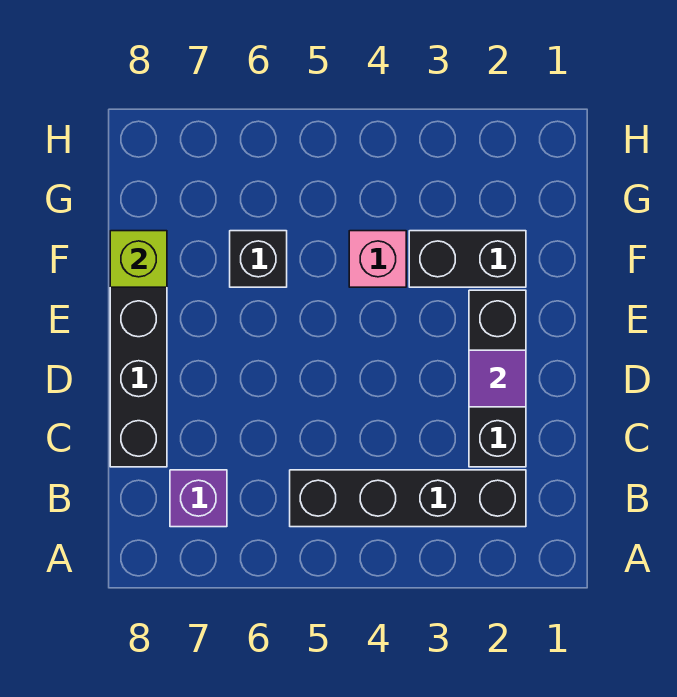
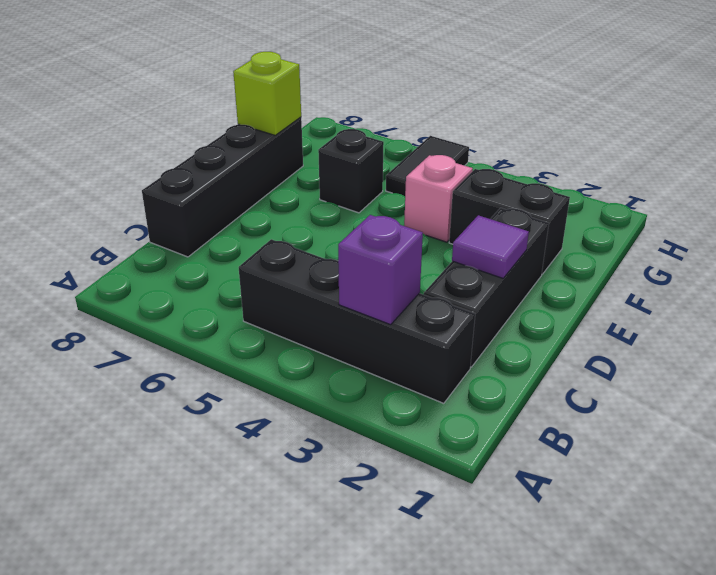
purple 1x1 brick [170,470,227,527] -> purple 1x1 brick moved to [338,215,423,325]
none -> black 1x2 tile [386,136,469,196]

